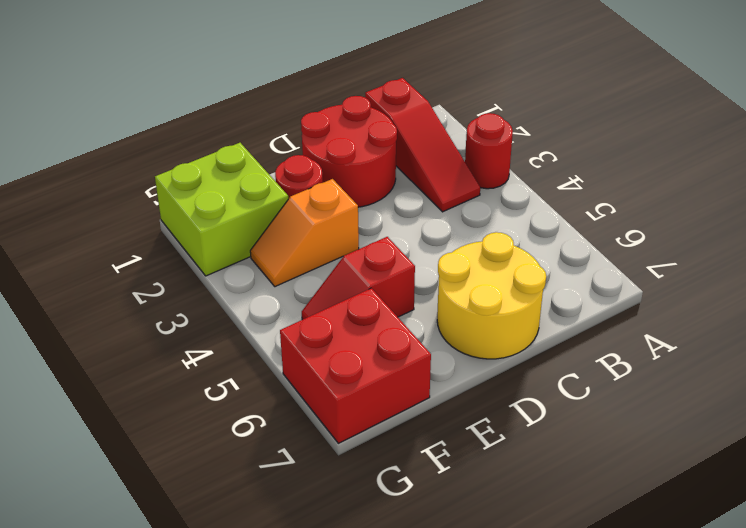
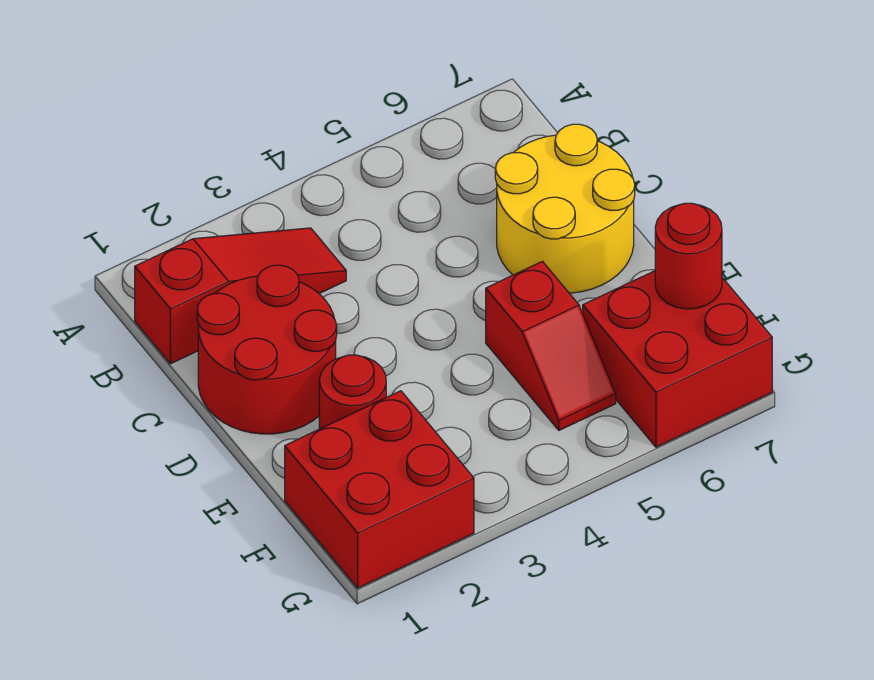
red 1x1 round brick [465,113,513,189] -> red 1x1 round brick moved to [655,203,722,309]
orange 1x2 slope [250,179,359,287] -> none
lime 2x2 brick [155,143,288,276] -> red 2x2 brick [285,391,474,588]

